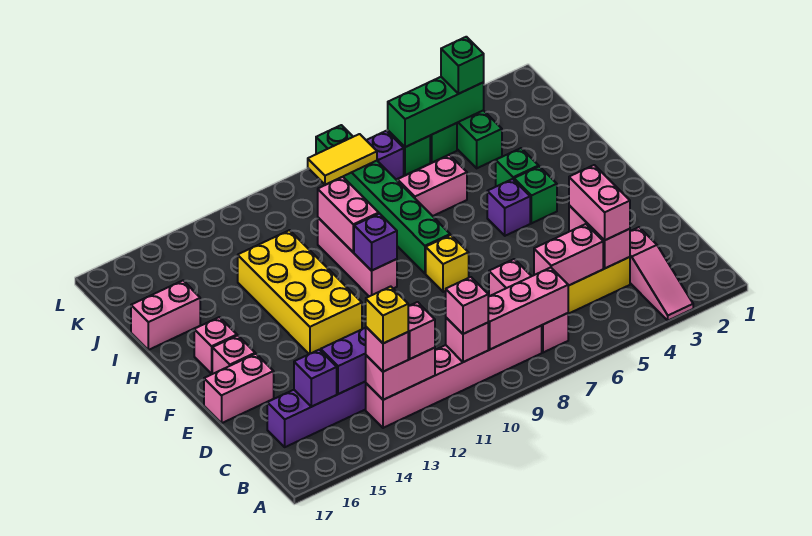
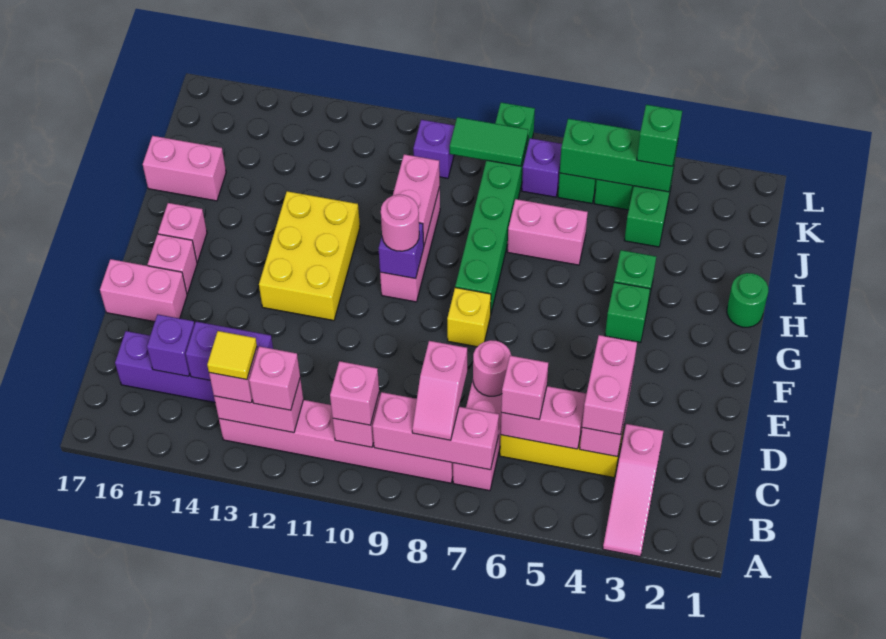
none -> pink 1x2 slope [412,341,467,440]
yellow 1x1 brick [366,287,408,343] -> yellow 1x1 tile [207,331,257,380]
none -> pink 1x1 brick [501,356,548,420]
none -> pink 1x1 round brick [473,340,511,396]
yellow 2x4 brick [238,230,362,354] -> yellow 2x3 brick [259,191,360,320]
purple 1x1 brick [487,179,530,236] -> purple 1x1 brick moved to [413,120,455,178]
none -> pink 1x1 round brick [381,195,419,251]
none -> green 1x1 round brick [727,273,768,327]
yellow 1x2 tile [308,134,377,185] -> green 1x2 tile [450,117,528,166]

